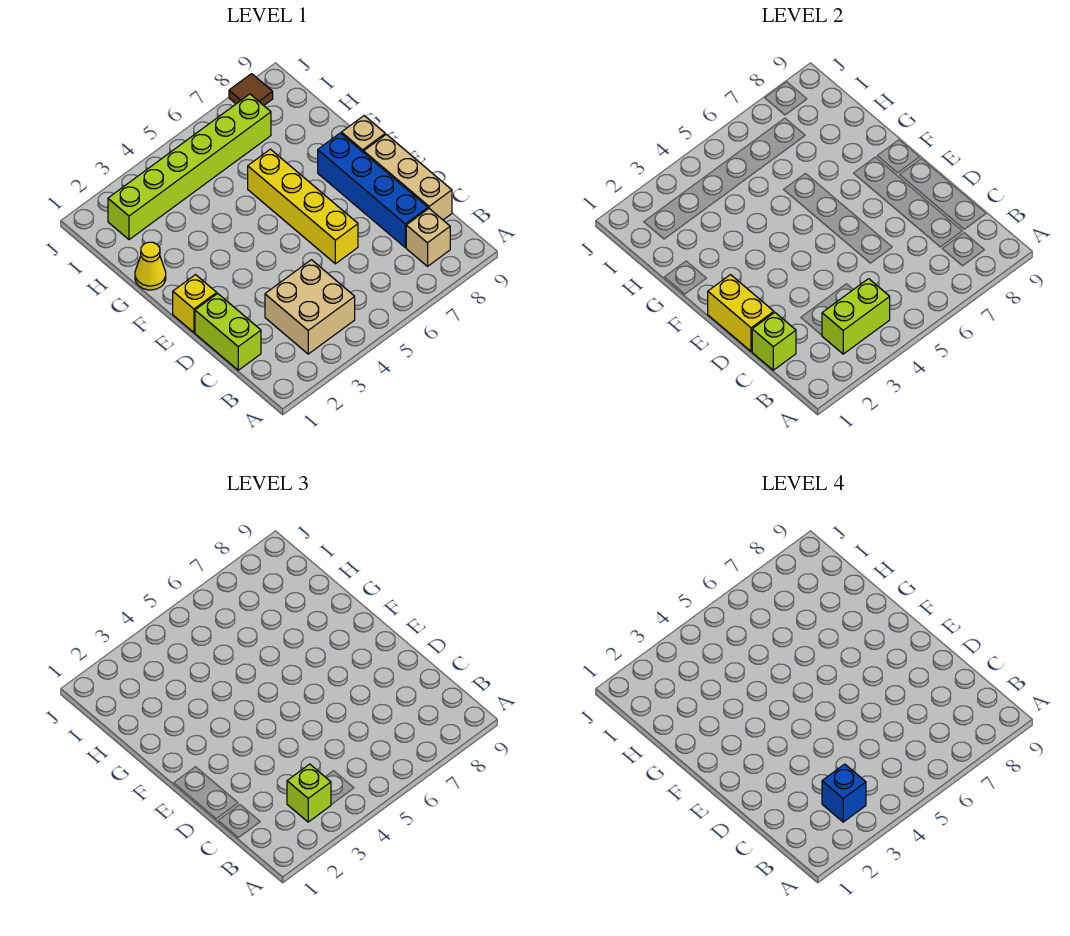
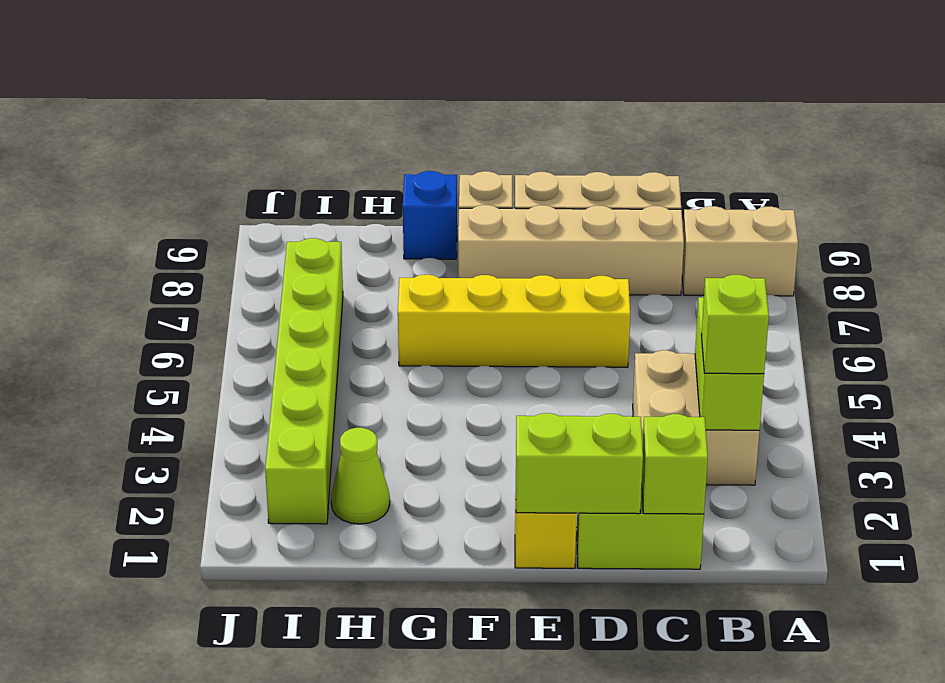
blue 1x1 brick [822,764,866,822] -> blue 1x1 brick moved to [403,171,457,259]
tan 1x1 brick [406,209,450,266] -> tan 1x2 brick [682,206,798,296]
blue 1x4 brick [318,133,428,247] -> tan 1x4 brick [458,205,684,295]
yellow 1x2 brick [708,275,774,351] -> lime 1x2 brick [516,413,643,514]
yellow 1x1 cone [135,242,166,290] -> none
none -> lime 1x1 cone [331,428,390,524]
brown 1x1 tile [229,74,273,105] -> none

